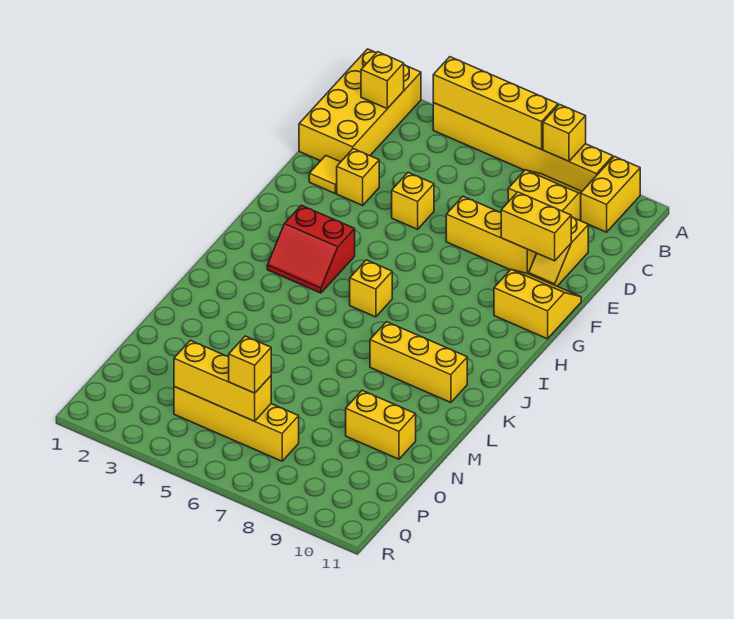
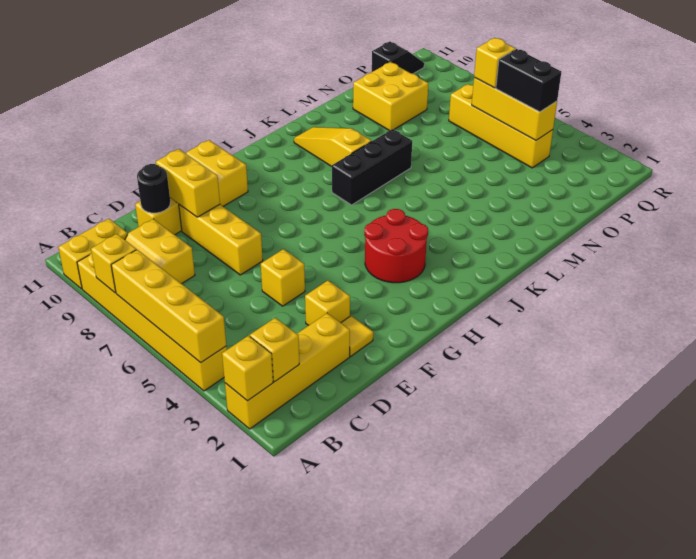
yellow 2x4 brick [299,49,421,162] -> yellow 1x4 brick [225,313,350,429]
none -> black 1x1 round brick [137,164,170,213]
red 2x2 slope [267,205,355,293] -> red 2x2 round brick [365,209,428,283]
yellow 1x1 brick [350,260,392,317] -> yellow 1x1 brick moved to [222,336,273,401]
none -> black 1x3 brick [332,129,412,205]
yellow 1x3 brick [370,322,467,403] -> yellow 1x3 slope [294,127,371,167]
yellow 1x2 brick [346,390,416,459] -> yellow 2x2 brick [353,62,429,131]
none -> black 1x2 brick [496,49,561,112]
none -> black 1x2 slope [372,42,424,74]

